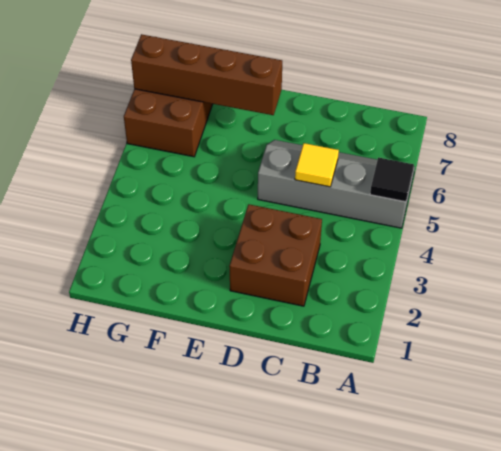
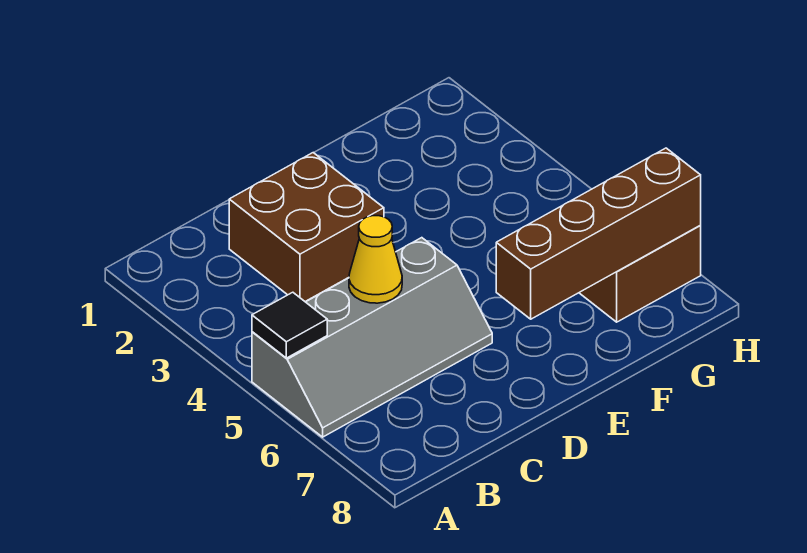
yellow 1x1 tile [295,143,339,187] -> yellow 1x1 cone [349,216,402,303]

